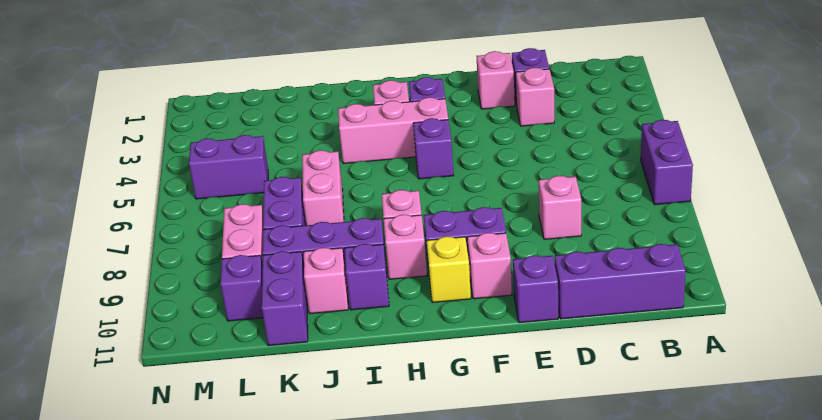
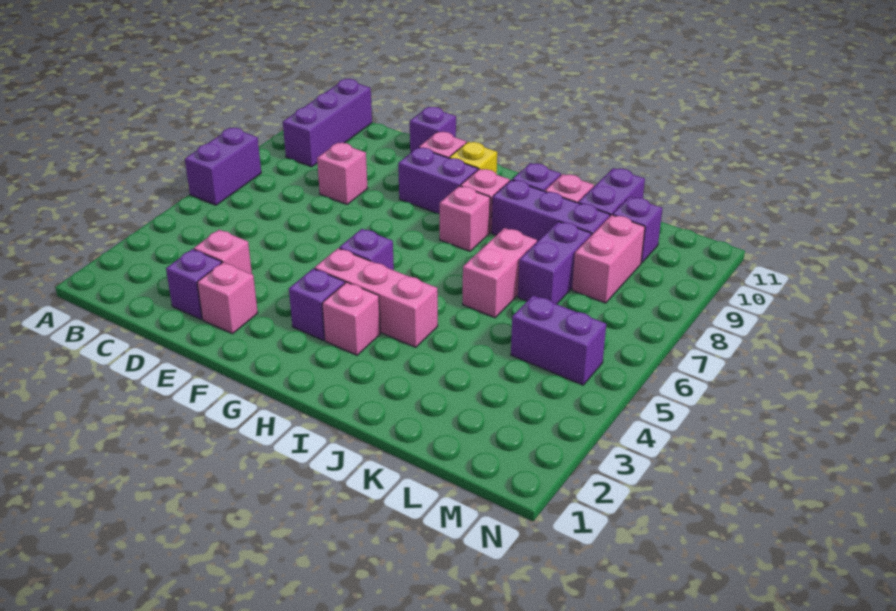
purple 1x3 brick [555,244,686,319] -> purple 1x3 brick turned to [283,79,372,167]

